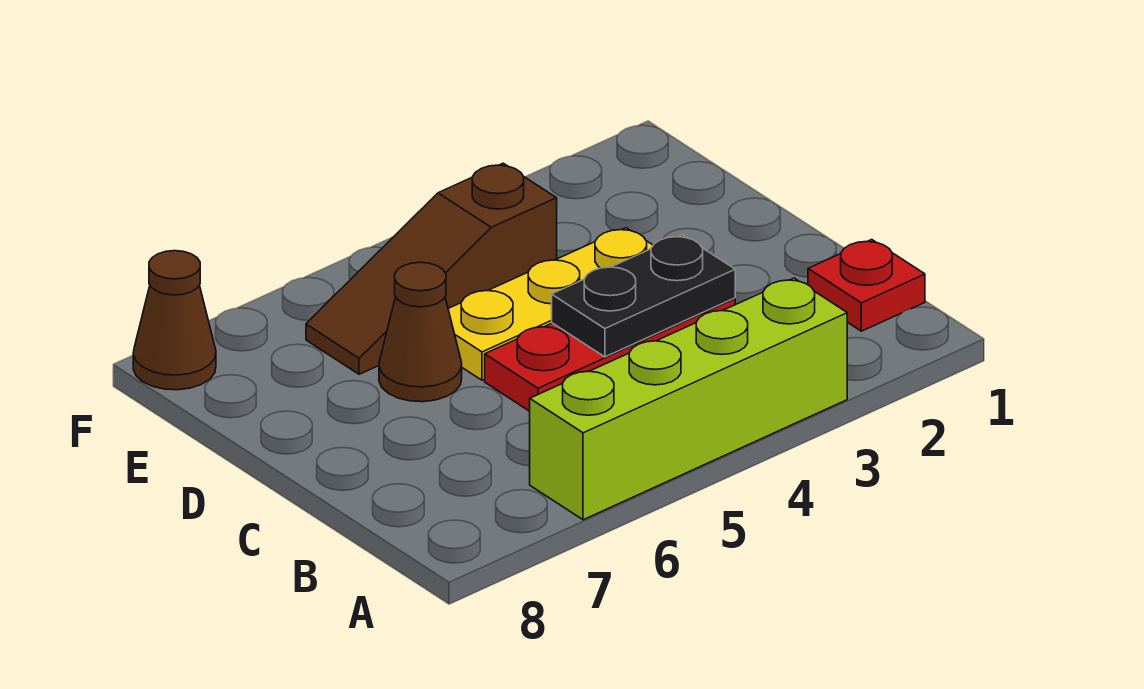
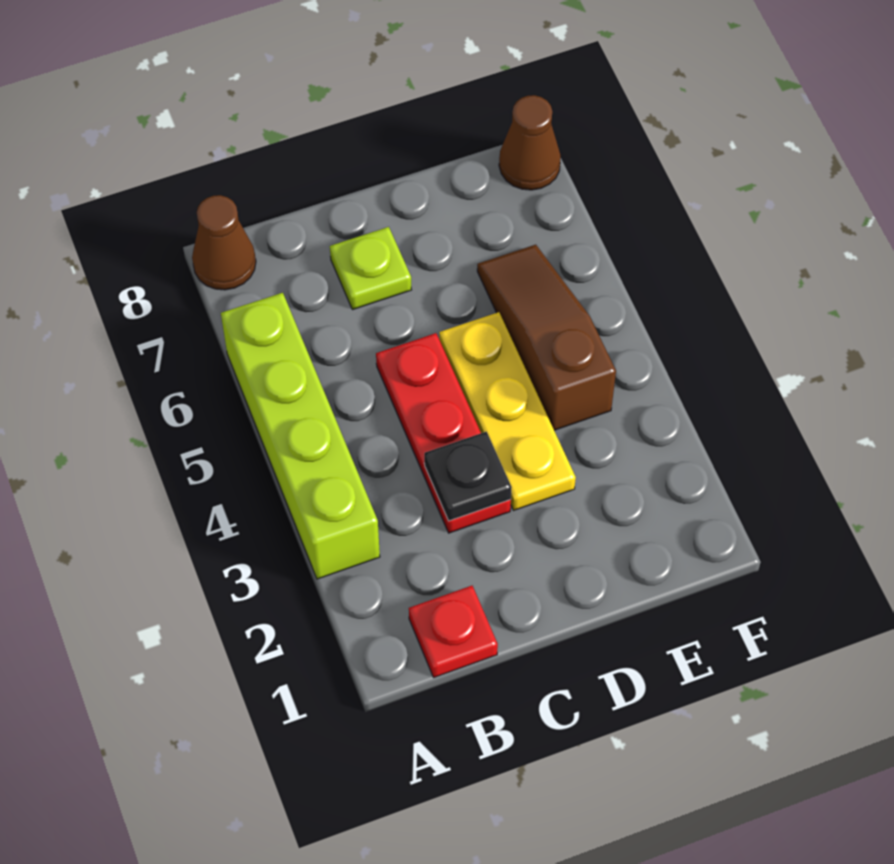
black 1x2 plate [552,235,735,357] -> black 1x1 plate [424,432,512,521]
none -> lime 1x1 plate [330,227,411,310]
brown 1x1 cone [379,262,462,402] -> brown 1x1 cone moved to [192,195,256,290]

